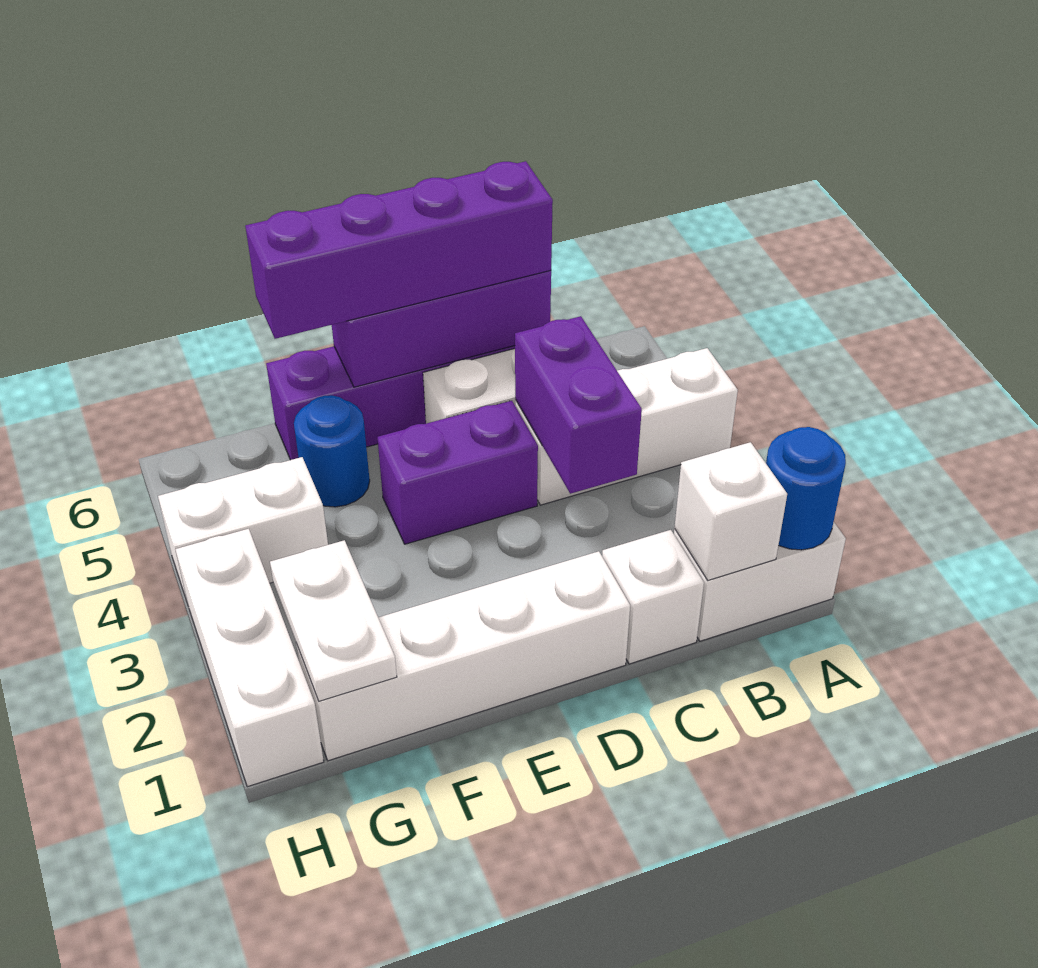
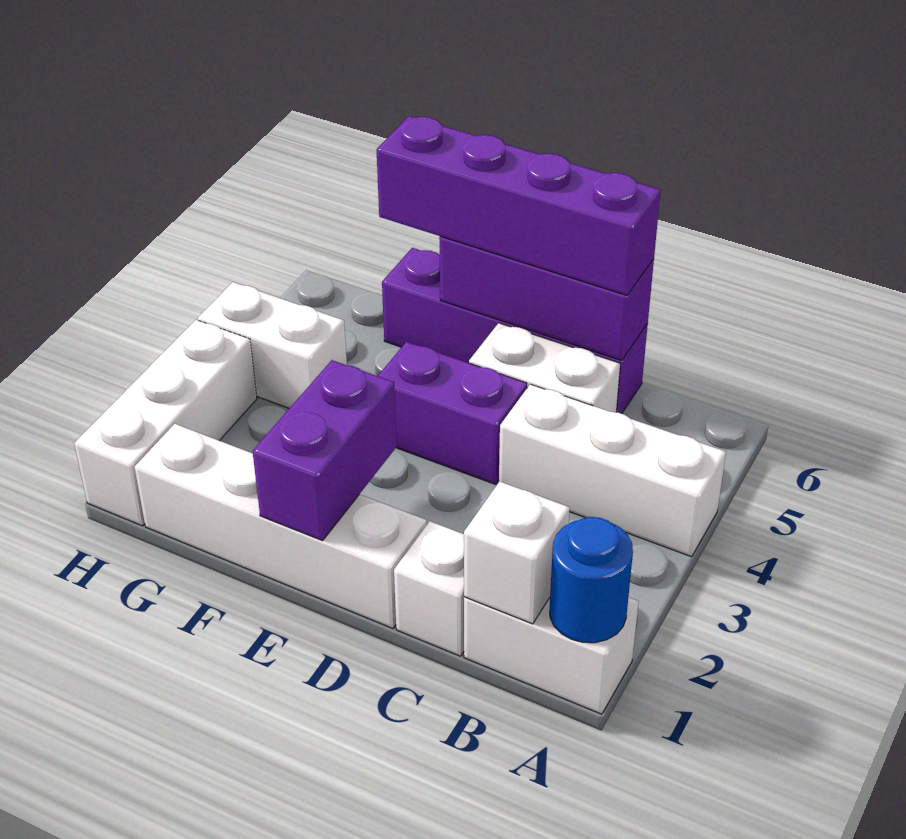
purple 1x2 brick [515,316,642,494] -> purple 1x2 brick moved to [253,360,397,541]
blue 1x1 round brick [294,395,370,507] -> none
white 1x2 plate [270,540,397,701] -> none

